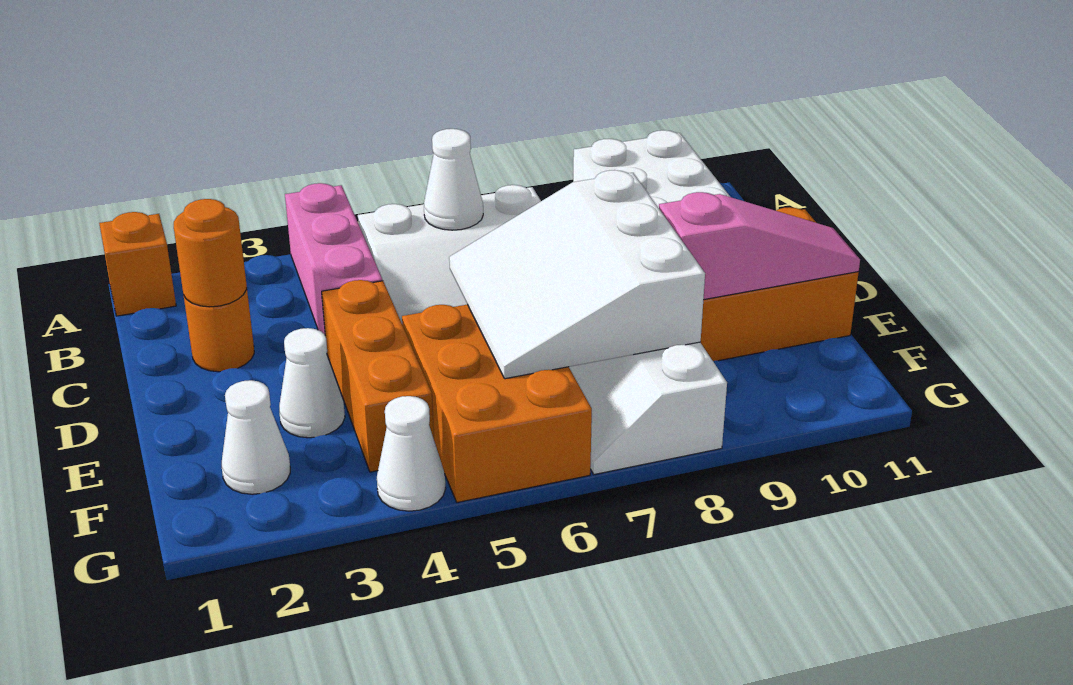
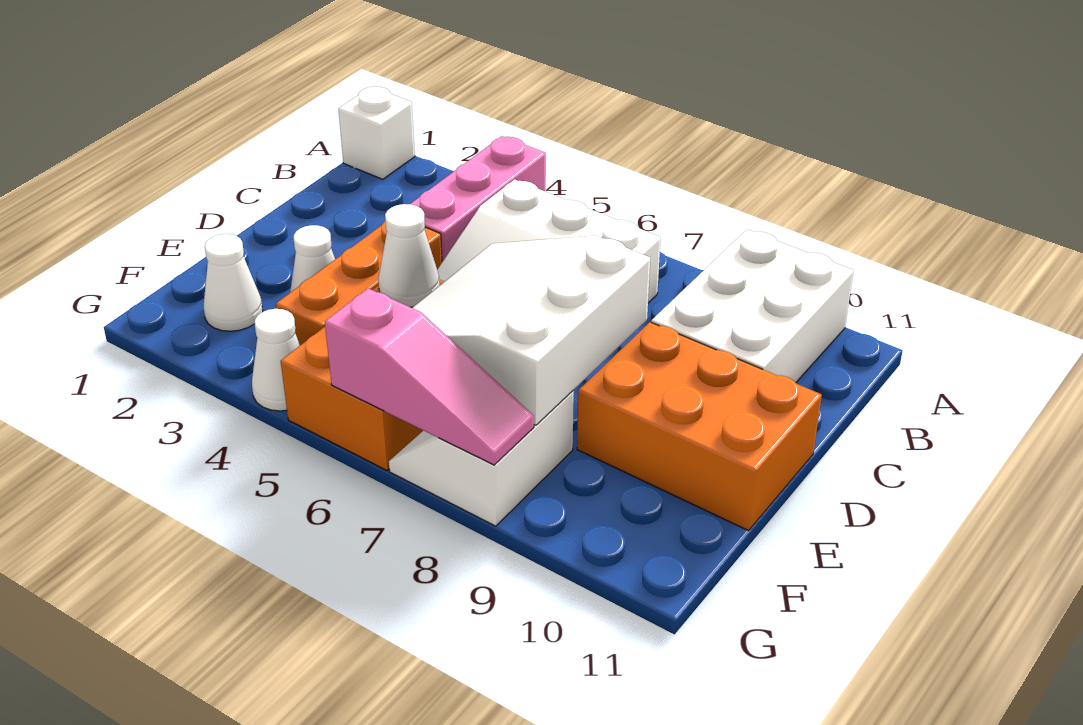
orange 1x1 brick [99,212,176,316] -> white 1x1 brick [338,87,415,179]
white 1x1 cone [424,129,483,230] -> white 1x1 cone moved to [378,204,440,307]
orange 1x1 round brick [184,285,254,372] -> none
orange 1x1 round brick [174,199,247,307] -> none
pink 1x3 slope [659,192,860,300] -> pink 1x3 slope moved to [325,289,534,465]

